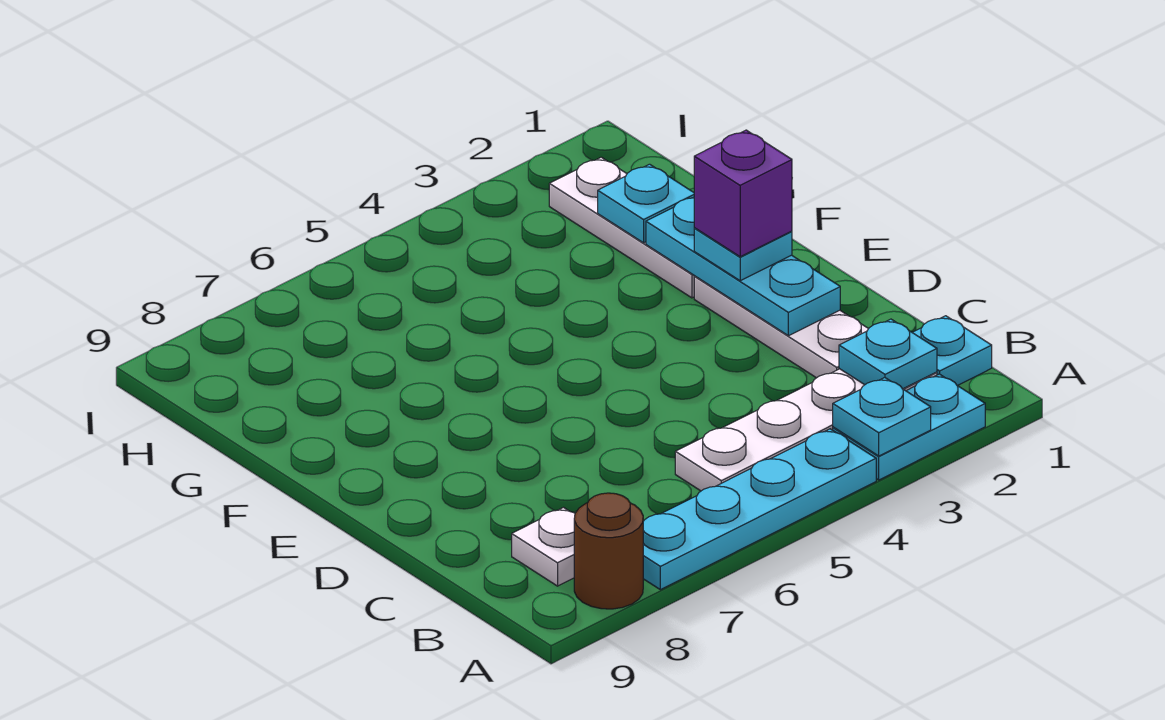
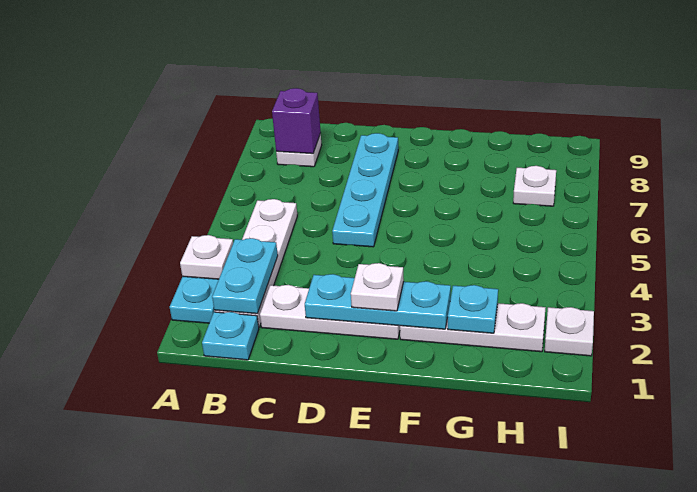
cyan 1x1 plate [833,378,931,456] -> white 1x1 plate [180,235,233,279]
cyan 1x4 plate [643,429,876,590] -> cyan 1x4 plate moved to [332,133,398,247]
brown 1x1 round brick [574,493,643,609] -> none
cyan 1x1 plate [839,319,937,389] -> cyan 1x2 plate [212,238,278,314]
cyan 1x1 plate [694,228,792,281] -> white 1x1 plate [351,263,404,311]
purple 1x1 brick [694,130,792,257] -> purple 1x1 brick moved to [272,88,321,154]
none -> white 1x1 plate [513,166,556,206]
none -> white 1x1 plate [545,307,594,356]

